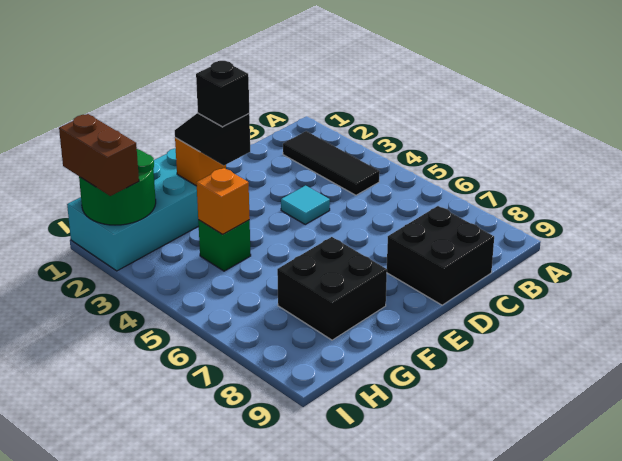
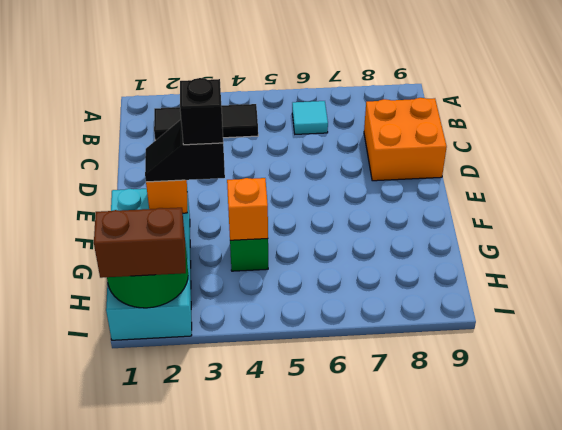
black 2x2 brick [387,206,494,305] -> orange 2x2 brick [364,98,447,181]
cyan 1x1 tile [281,186,330,224] -> cyan 1x1 tile moved to [292,101,328,134]
black 2x2 brick [277,237,387,340] -> none

